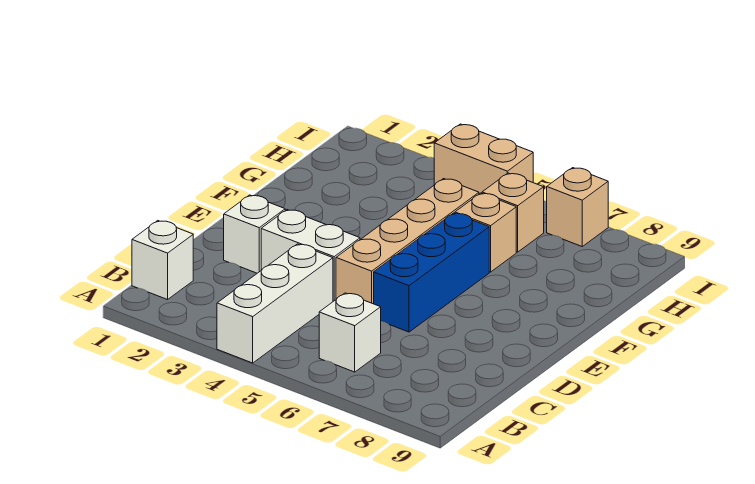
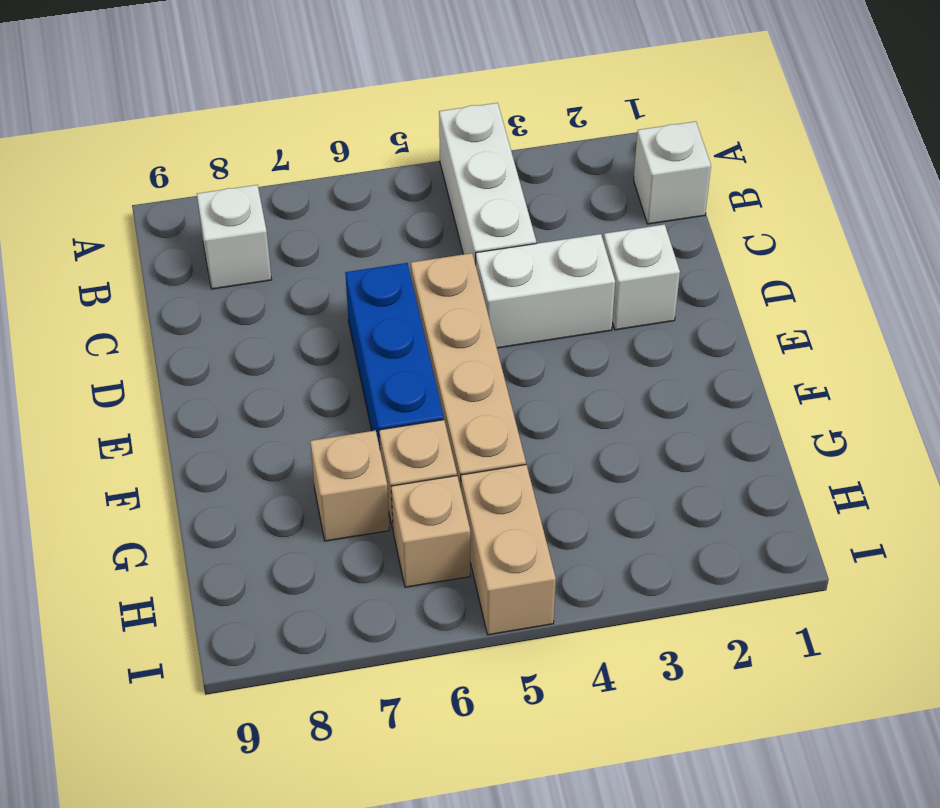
white 1x1 brick [319,293,381,372] -> white 1x1 brick moved to [197,185,272,289]
tan 1x2 brick [434,124,533,194] -> tan 1x2 brick turned to [461,465,556,635]
tan 1x1 brick [547,168,608,246] -> tan 1x1 brick moved to [310,430,389,541]

